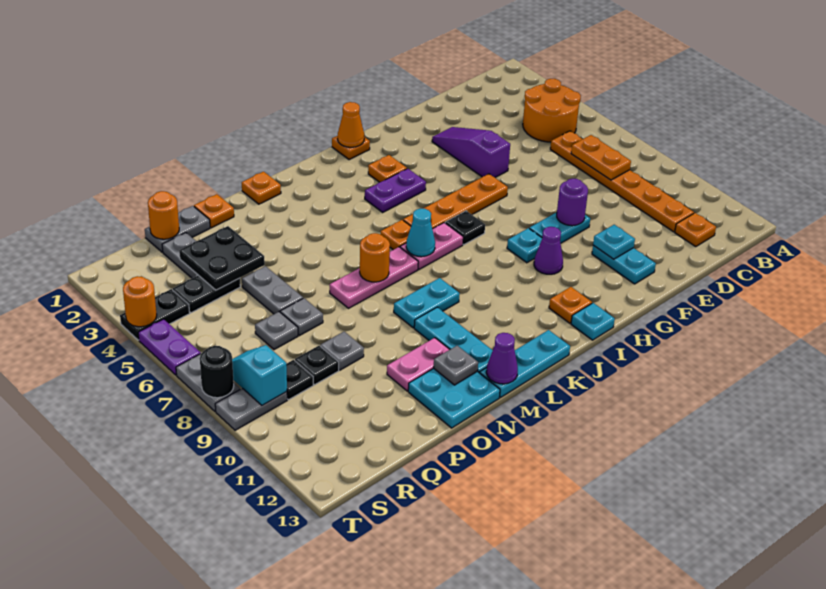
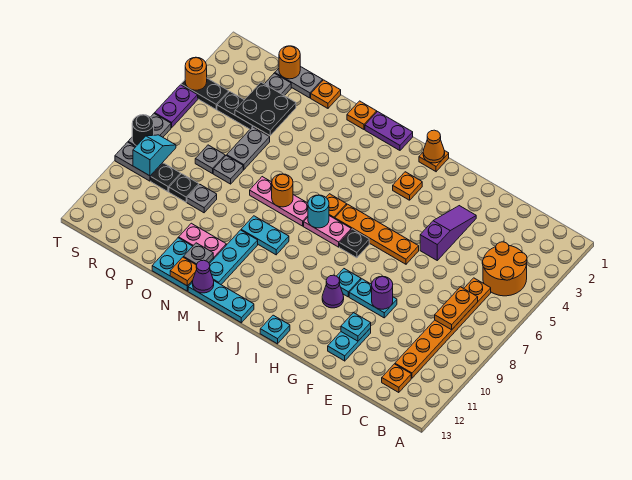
purple 1x2 plate [365,169,426,212] -> purple 1x2 plate moved to [365,112,413,150]
orange 1x1 plate [549,287,592,323] -> orange 1x1 plate moved to [170,257,197,286]
cyan 1x1 cone [406,209,435,257] -> cyan 1x1 round brick [308,195,329,228]

